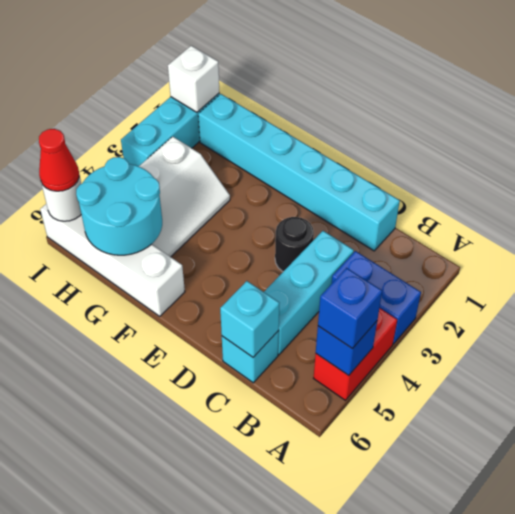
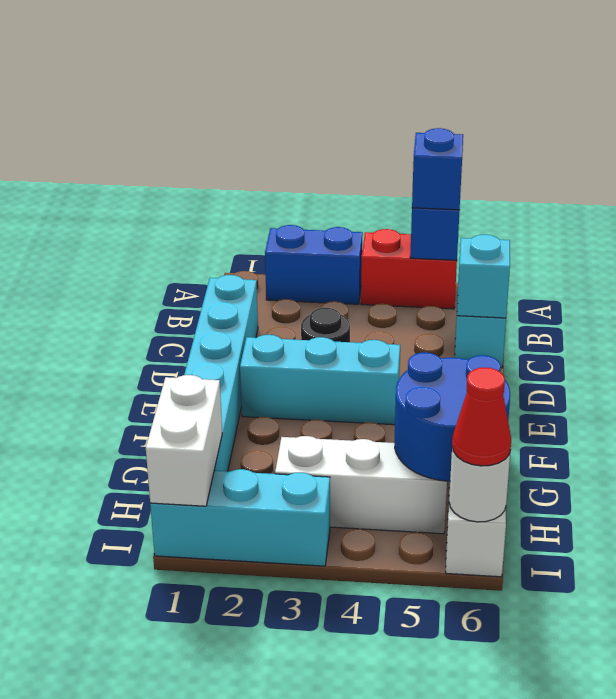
blue 1x2 brick [332,251,421,344] -> blue 1x2 brick turned to [265,225,363,304]
cyan 1x3 brick [264,231,354,354] -> cyan 1x3 brick moved to [240,335,400,425]
cyan 2x2 round brick [76,157,162,255] -> blue 2x2 round brick [394,352,510,481]
white 1x1 brick [168,46,220,112] -> white 1x2 brick [146,375,222,506]

